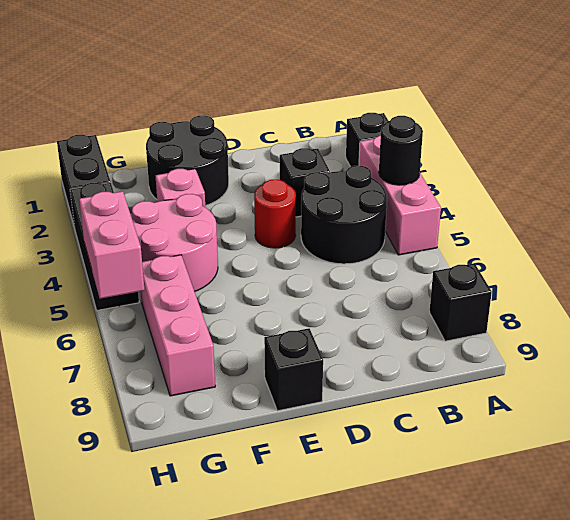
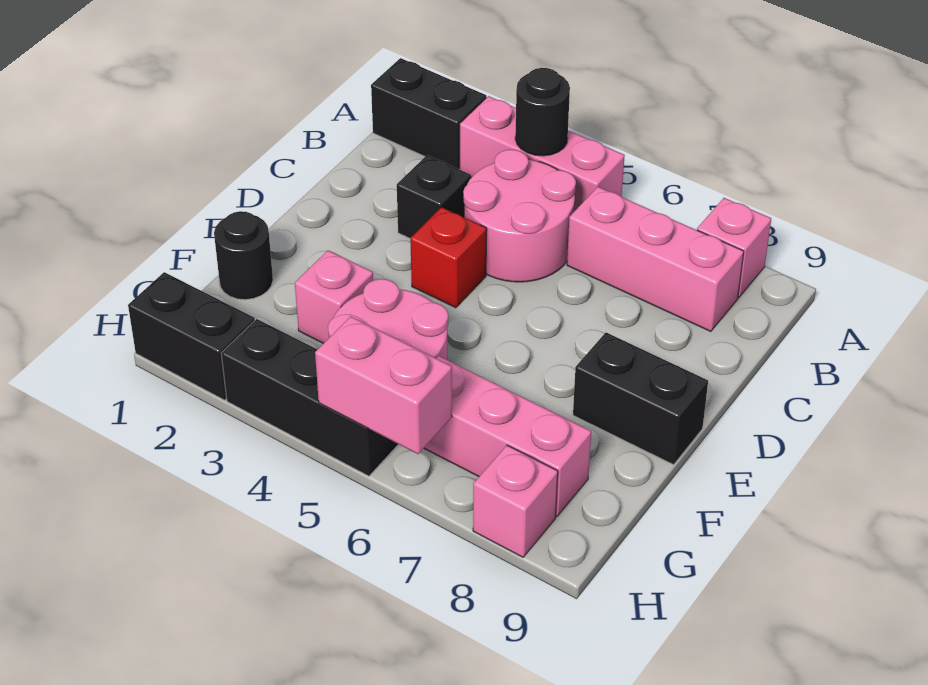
black 1x1 brick [346,113,388,167] -> black 1x2 brick [371,58,486,169]
black 1x1 brick [429,263,492,341] -> pink 1x1 brick [697,198,771,298]
black 2x2 round brick [301,166,387,264] -> pink 2x2 round brick [463,150,576,282]
none -> pink 1x3 brick [567,187,744,332]
red 1x1 round brick [254,180,296,248] -> red 1x1 brick [410,207,486,308]
black 2x2 round brick [146,116,229,206] -> black 1x1 round brick [214,211,273,300]
black 1x1 brick [264,328,323,411] -> black 1x2 brick [573,333,708,465]
none -> pink 1x1 brick [473,445,558,557]

